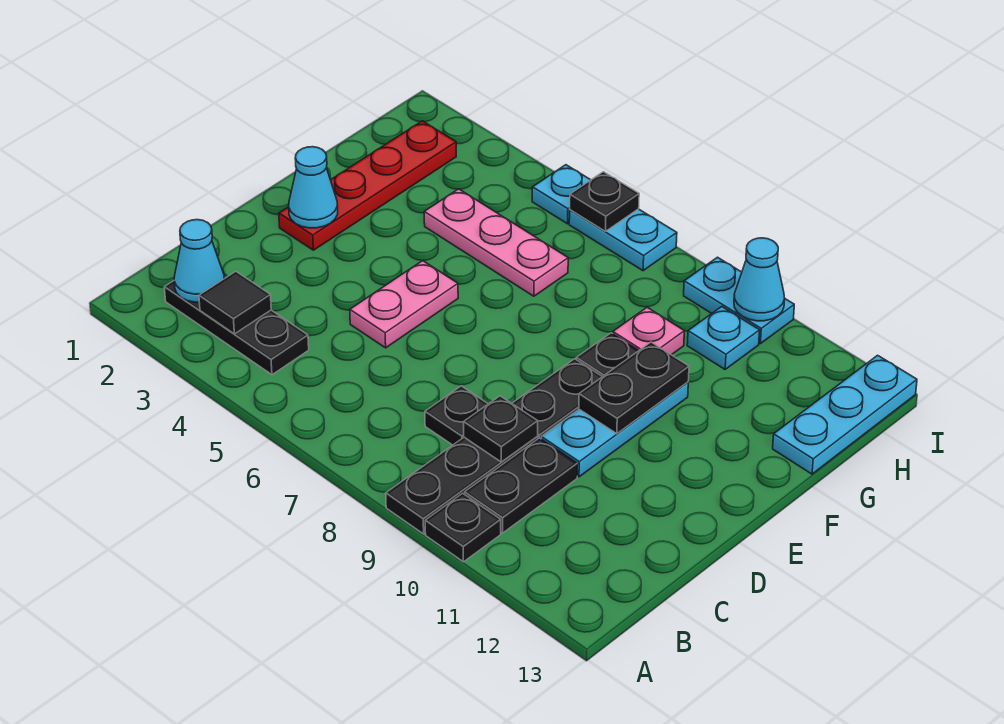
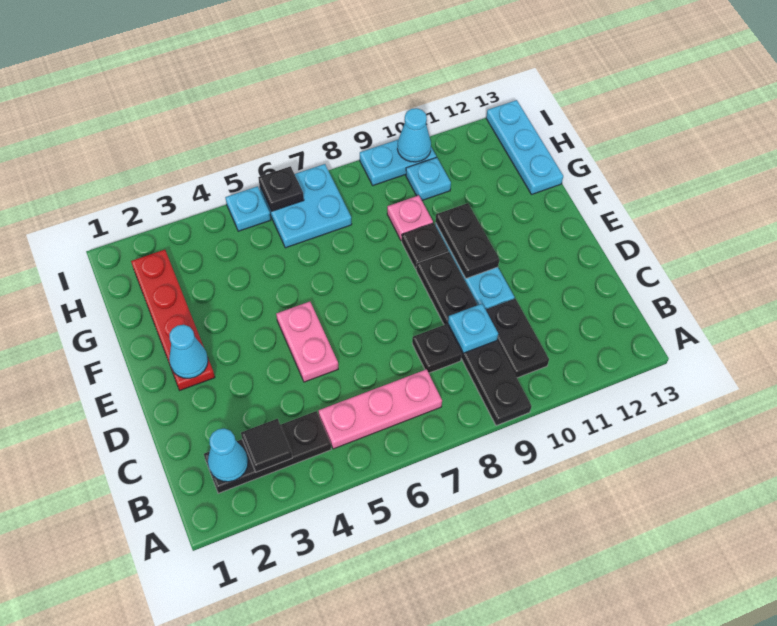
black 1x1 plate [425,493,501,562] -> none
black 1x1 plate [464,396,538,462] -> cyan 1x1 plate [448,304,498,353]
pink 1x3 plate [424,189,568,296] -> pink 1x3 plate moved to [318,369,442,449]
cyan 1x2 plate [569,209,677,271] -> cyan 2x2 plate [260,164,352,248]

